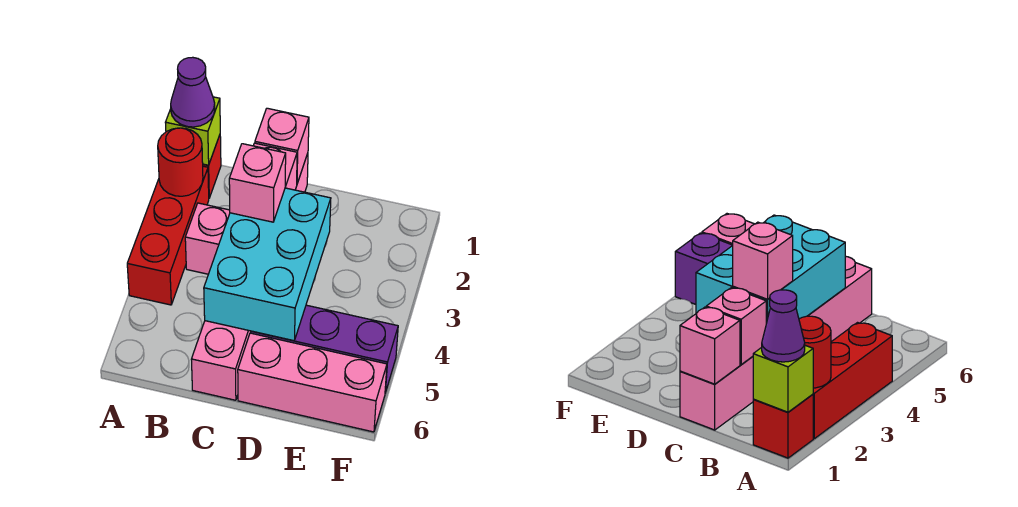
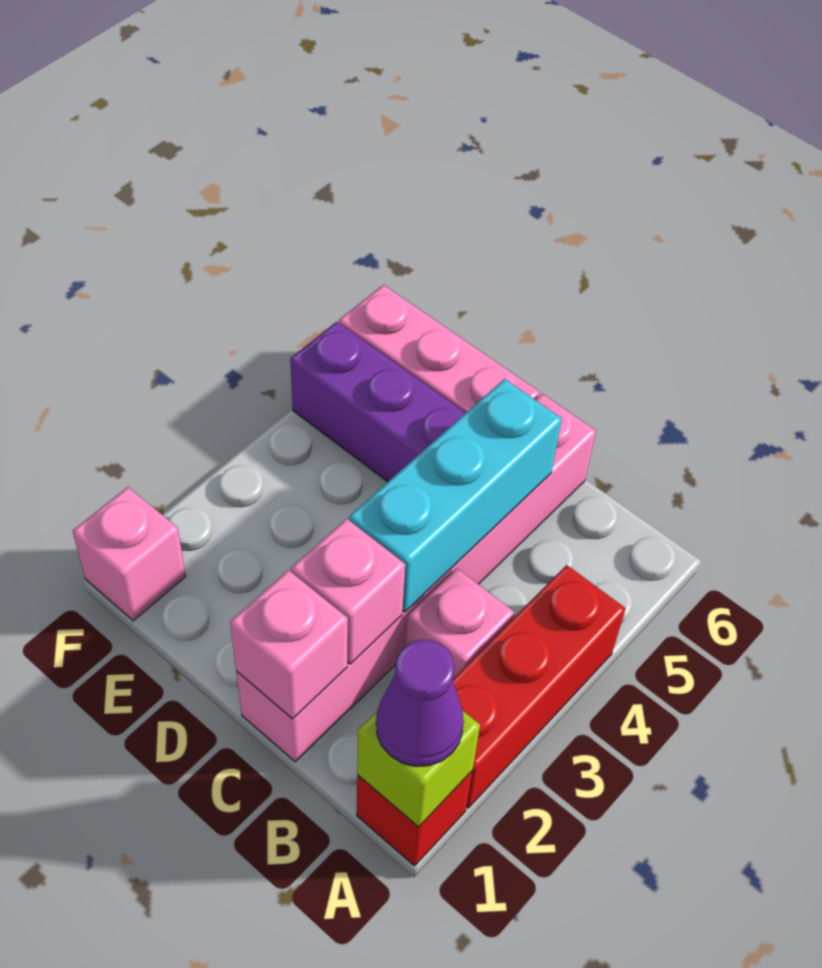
red 1x1 round brick [158,128,203,196] -> none
cyan 2x3 brick [204,188,331,341] -> cyan 1x3 brick [349,379,562,612]
pink 1x1 brick [229,144,286,222] -> pink 1x1 brick moved to [73,487,186,621]

